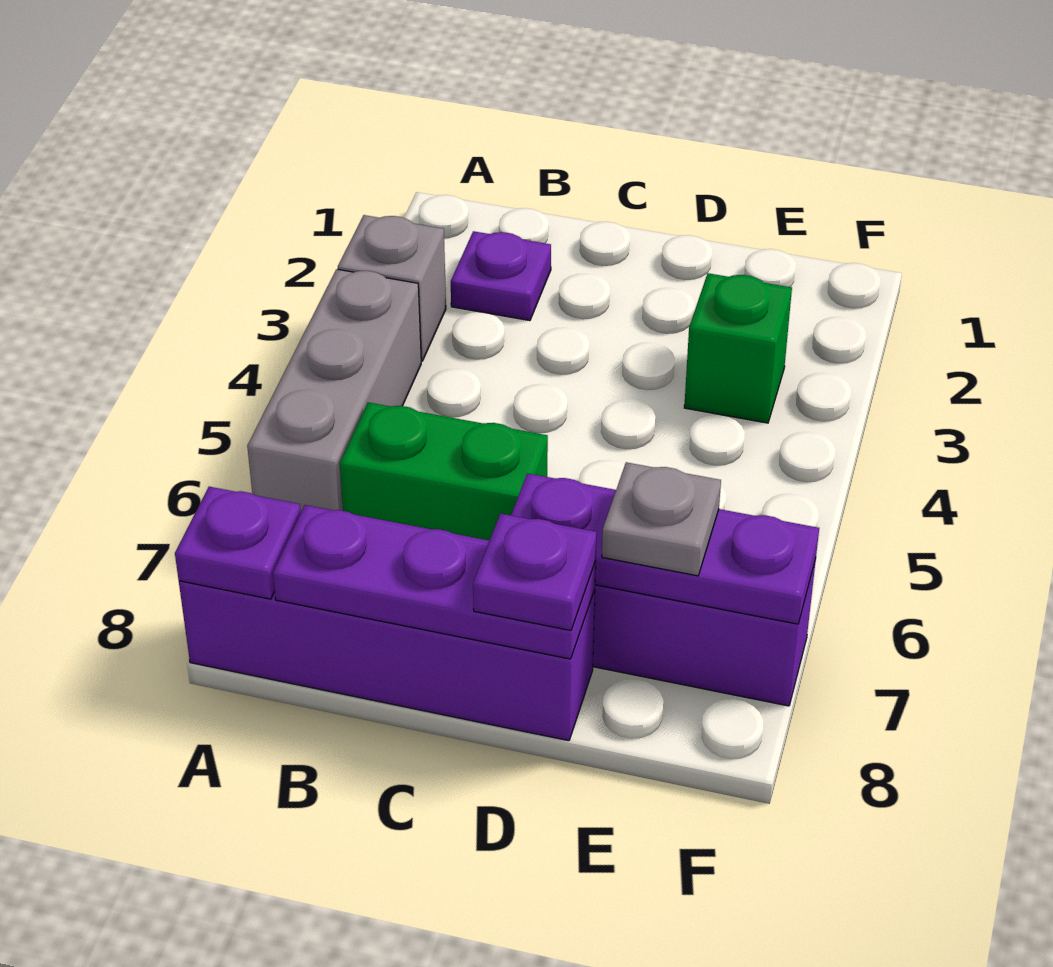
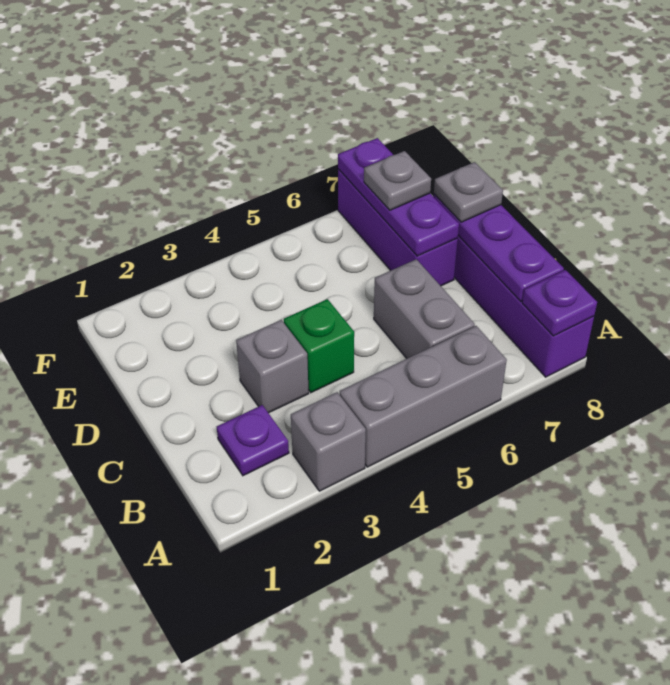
green 1x2 brick [340,402,548,540] -> grey 1x2 brick [374,259,475,358]
none -> grey 1x1 brick [236,320,309,413]
purple 1x1 plate [473,513,596,630] -> grey 1x1 plate [434,162,503,222]
green 1x1 brick [684,273,792,423] -> green 1x1 brick moved to [284,299,354,393]

